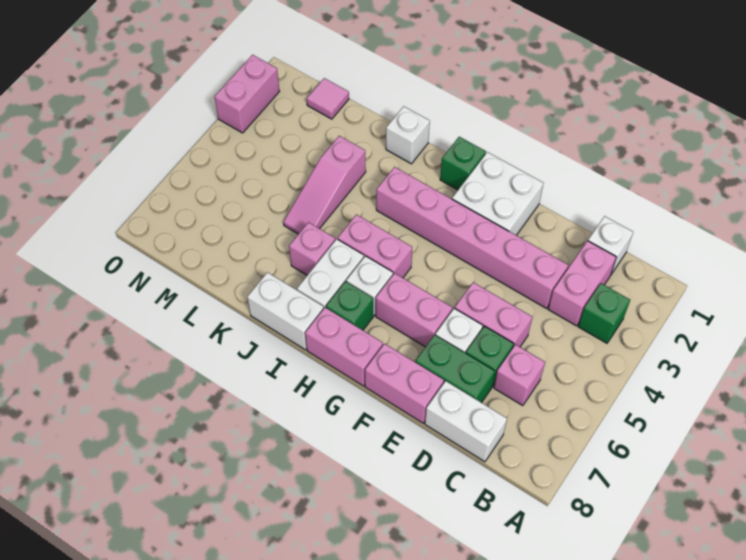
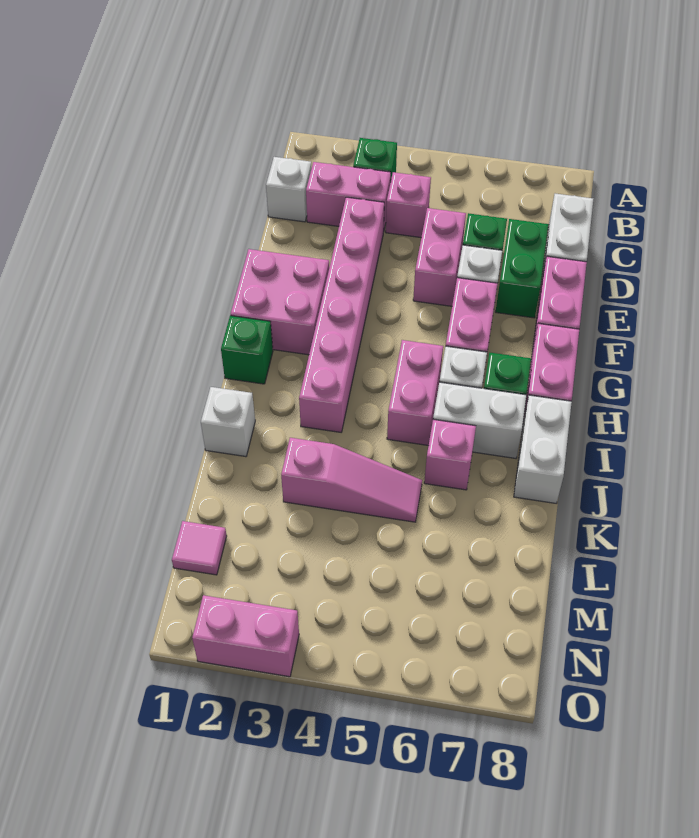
pink 1x1 brick [494,345,545,406] -> pink 1x1 brick moved to [386,172,431,237]
white 2x2 brick [452,152,544,235] -> pink 2x2 brick [231,249,329,355]

